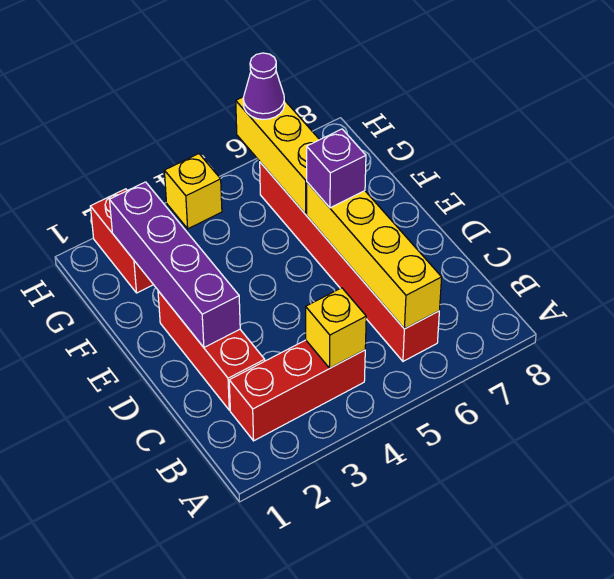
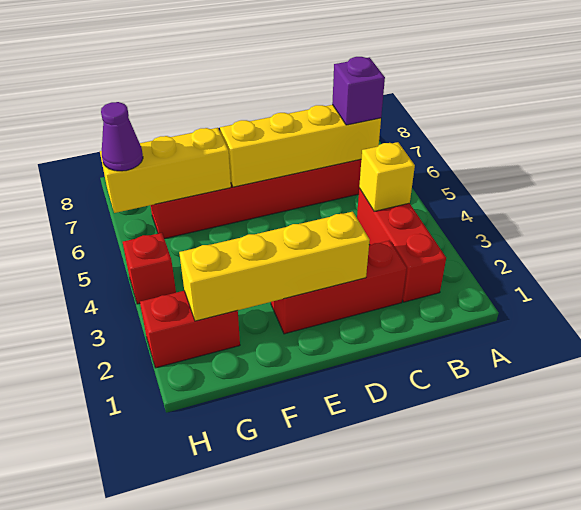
purple 1x4 brick [110,182,240,347] -> yellow 1x4 brick [179,212,370,321]
purple 1x1 brick [307,129,366,208] -> purple 1x1 brick moved to [332,57,385,125]
yellow 1x1 brick [164,154,222,229] -> red 1x1 brick [123,233,176,304]

